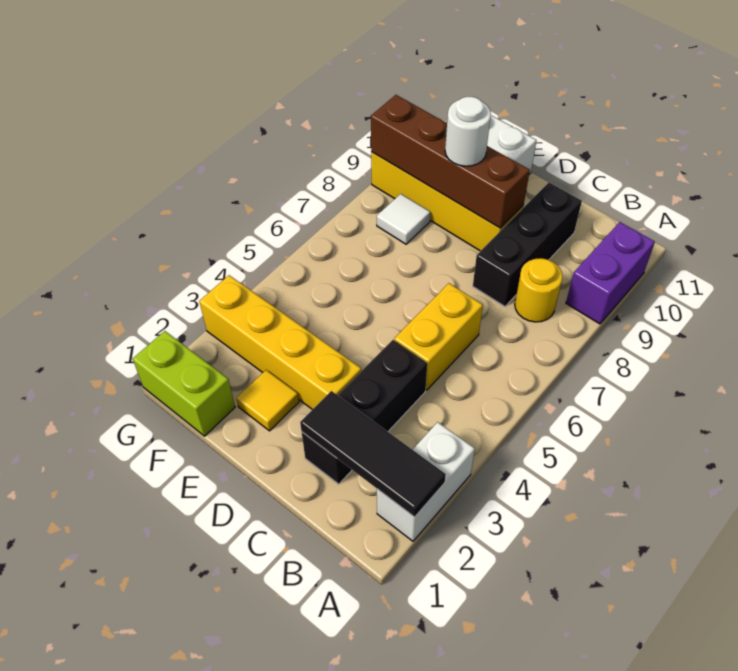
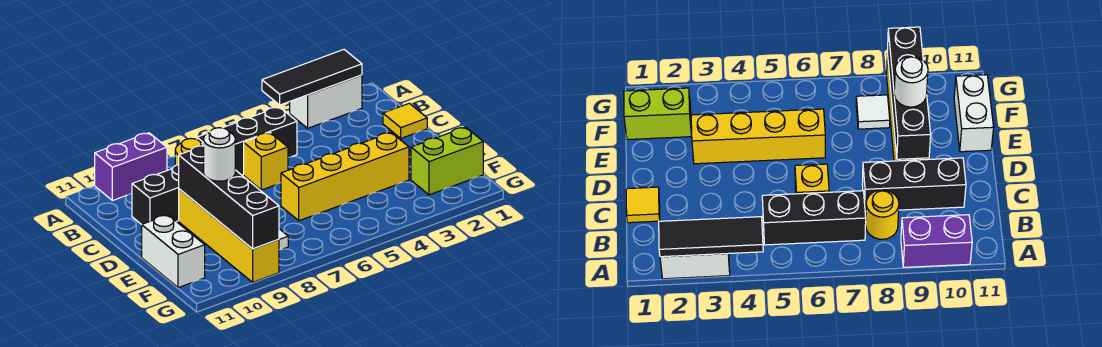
black 1x3 tile [300,391,446,517] -> black 1x3 tile turned to [262,50,362,105]
black 1x3 brick [302,340,427,484] -> black 1x3 brick moved to [197,107,297,175]
yellow 1x2 brick [394,283,483,390] -> yellow 1x1 brick [244,133,288,190]
yellow 1x4 brick [199,275,361,410] -> yellow 1x4 brick turned to [281,132,409,221]
brown 1x4 brick [371,95,530,228] -> black 1x4 brick [179,146,279,249]
yellow 1x1 tile [236,370,299,431] -> yellow 1x1 tile moved to [383,103,427,138]
lime 1x2 brick [133,331,235,436] -> lime 1x2 brick turned to [411,127,483,195]

